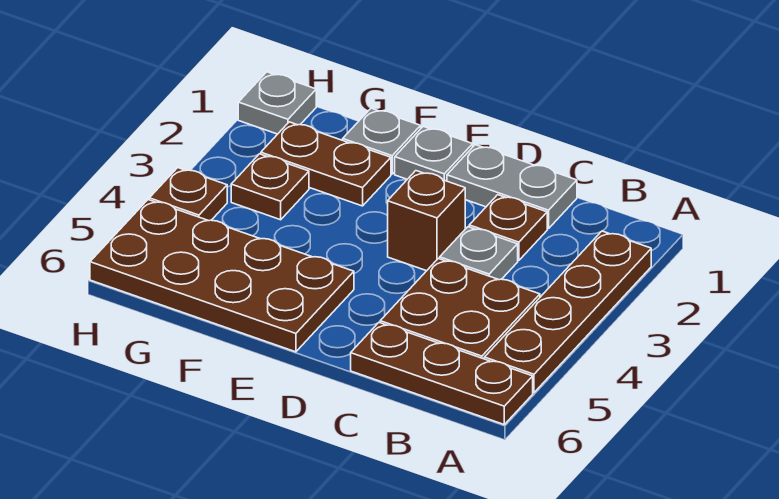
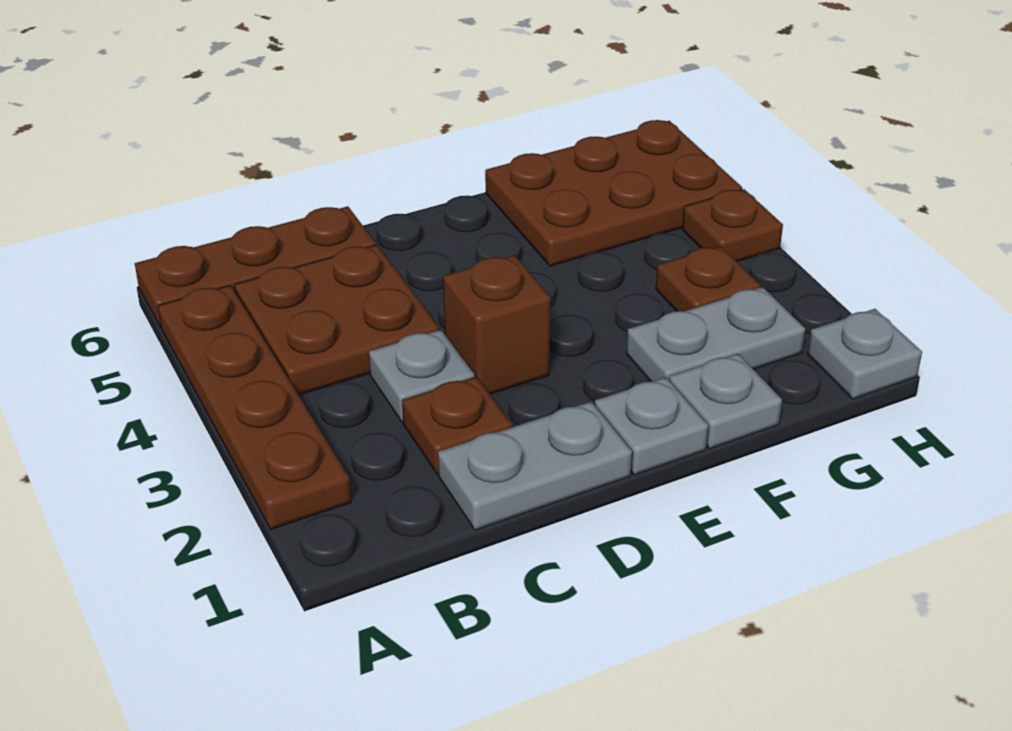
brown 2x4 plate [90,200,354,352] -> brown 2x3 plate [485,120,742,266]
brown 1x2 plate [261,122,391,206] -> grey 1x2 plate [626,287,805,382]

